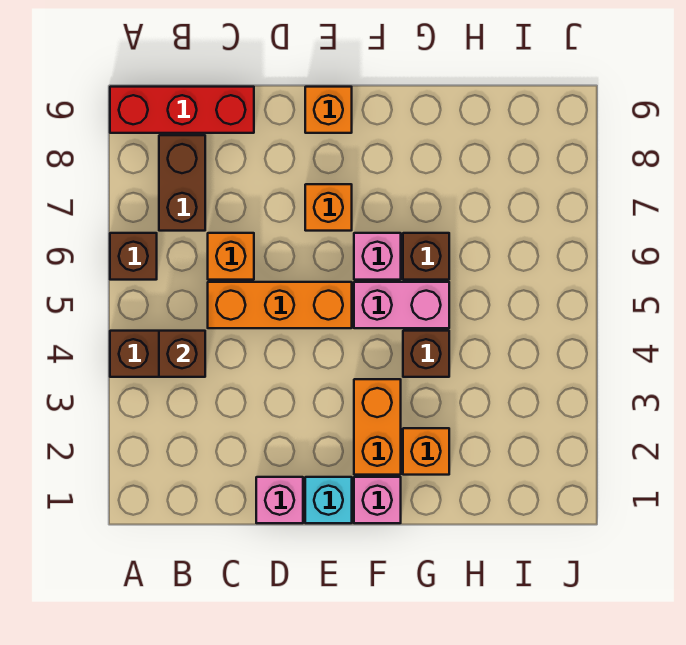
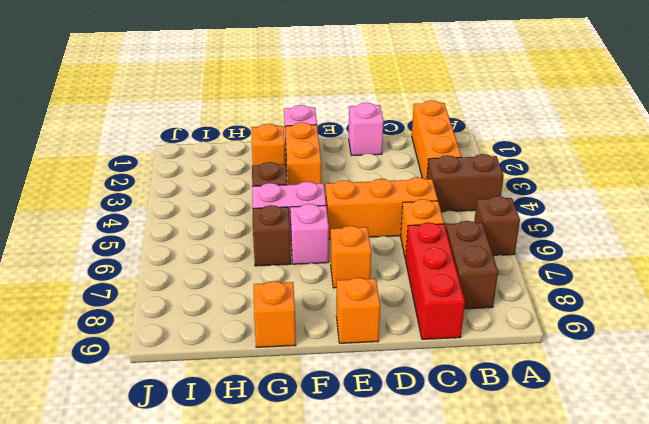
red 1x3 brick [110,87,254,133] -> red 1x3 brick turned to [406,222,465,339]
none -> orange 1x3 brick [412,100,461,179]
brown 1x1 brick [159,331,205,377] -> none
cyan 1x1 brick [305,477,352,523] -> none
none -> orange 1x1 brick [254,281,296,347]

